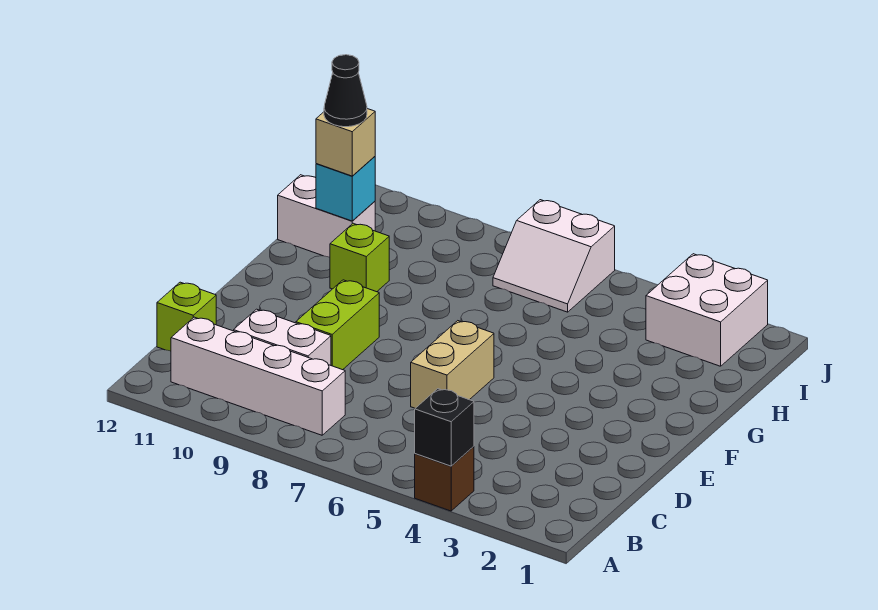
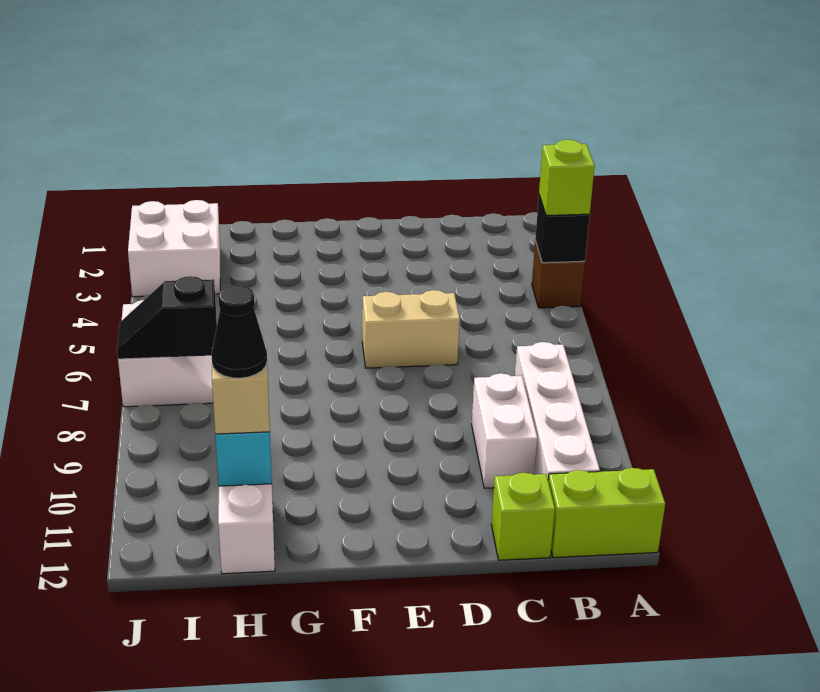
lime 1x2 brick [296,280,379,370] -> lime 1x2 brick moved to [548,468,665,558]
lime 1x1 brick [330,223,389,292] -> lime 1x1 brick moved to [539,140,595,216]
none -> black 1x2 slope [117,276,217,359]

